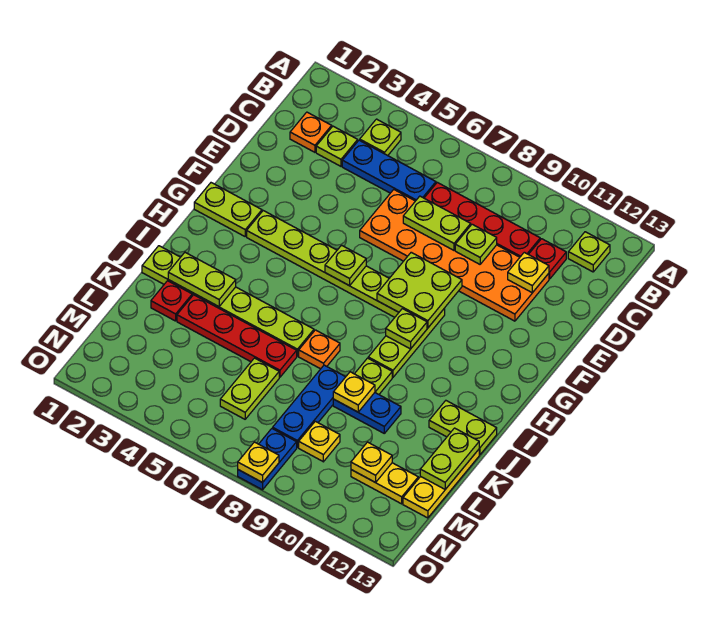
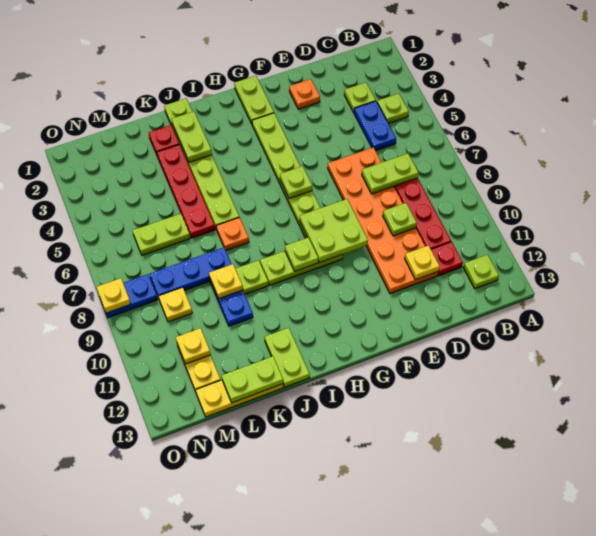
orange 1x1 plate [290,112,332,152] -> orange 1x1 plate moved to [289,79,320,109]
blue 1x3 plate [342,140,436,201] -> blue 1x2 plate [354,101,396,151]
lime 1x2 plate [403,196,471,250] -> lime 1x2 plate turned to [362,154,419,194]

